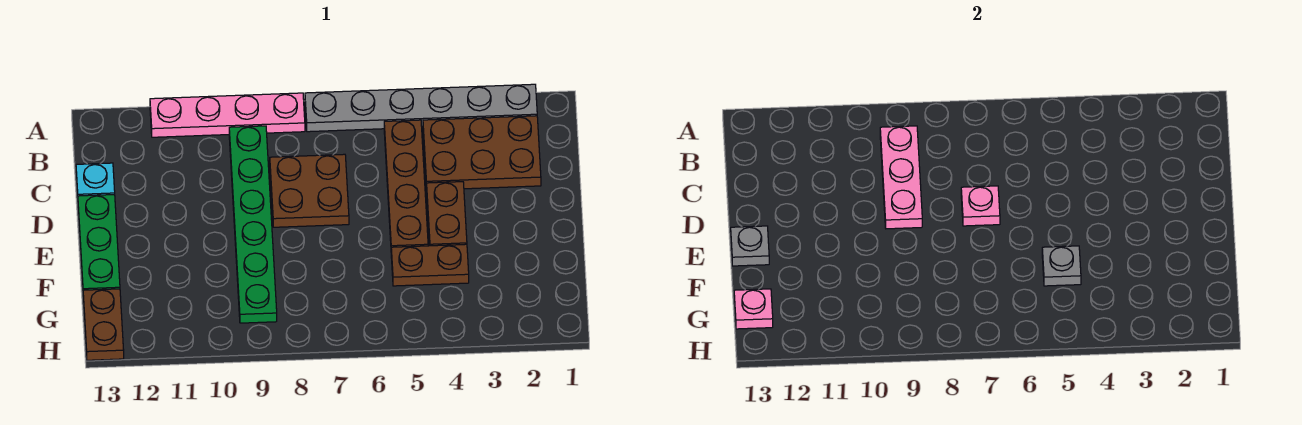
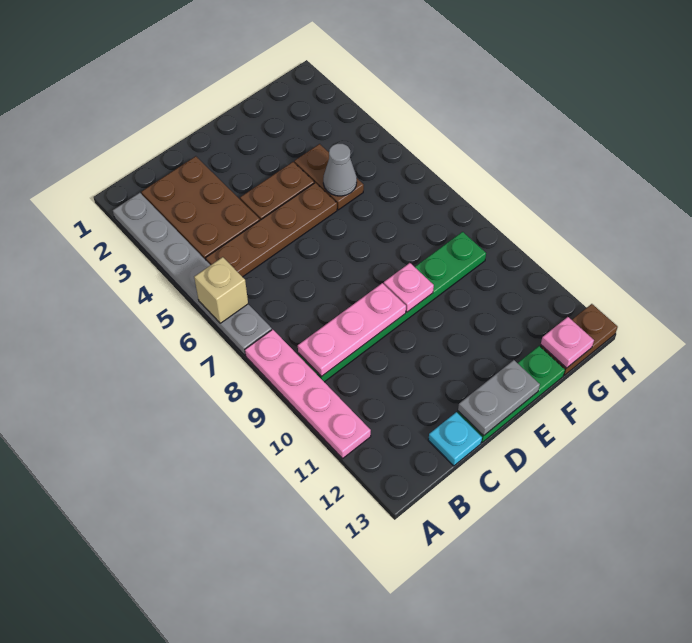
none -> tan 1x1 brick [194,257,248,323]
brown 2x2 plate [270,154,349,227] -> none
pink 1x1 plate [961,186,1000,226] -> pink 1x1 plate moved to [384,263,434,312]
grey 1x1 plate [731,226,769,266] -> grey 1x2 plate [458,360,540,436]
grey 1x1 plate [1042,246,1081,286] -> grey 1x1 cone [323,144,357,196]

